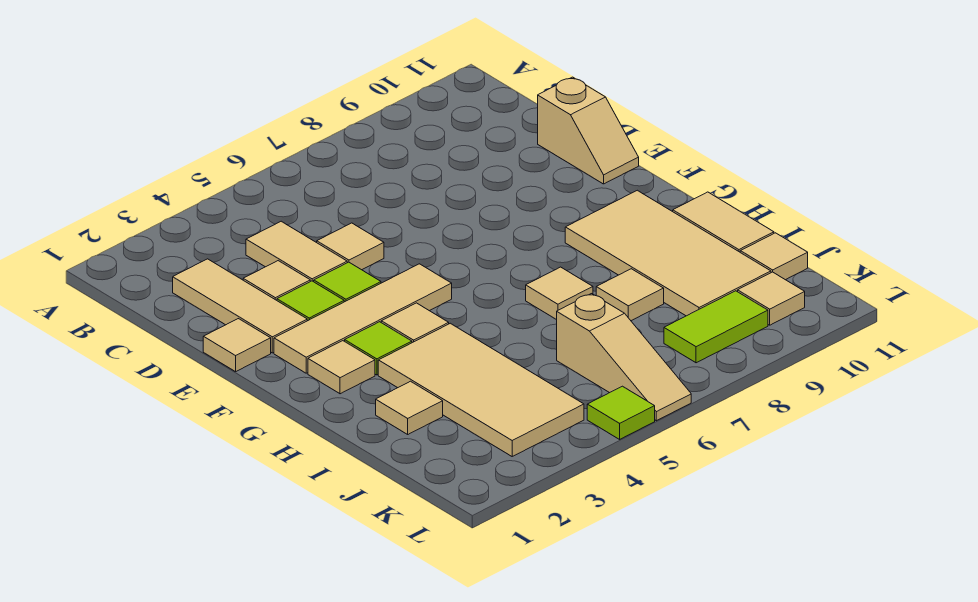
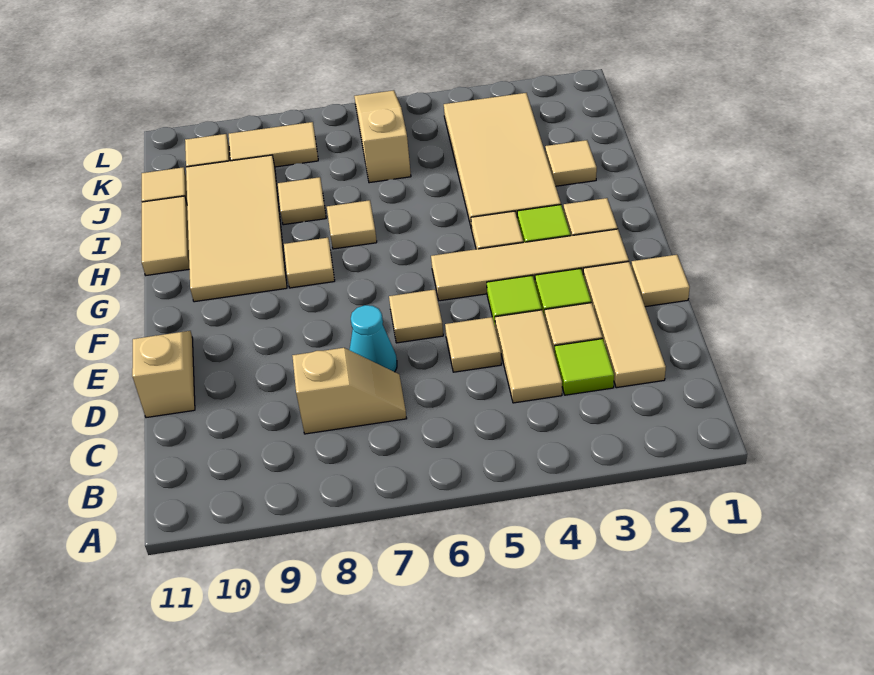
none -> tan 1x2 slope [292,348,407,434]
none -> cyan 1x1 cone [350,305,397,372]
none -> tan 1x1 tile [389,290,443,343]
none -> tan 1x1 tile [284,238,335,288]
lime 1x2 tile [664,291,768,363] -> tan 1x2 tile [229,122,318,167]
lime 1x1 tile [587,386,655,439] -> lime 1x1 tile moved to [555,339,614,395]

